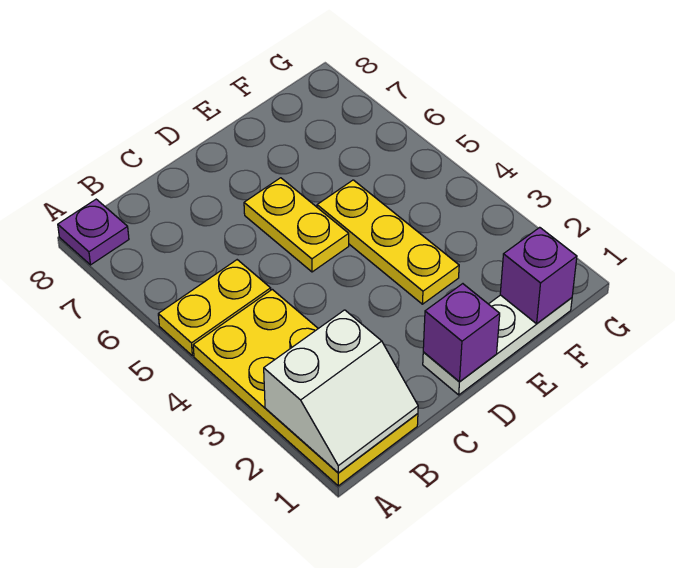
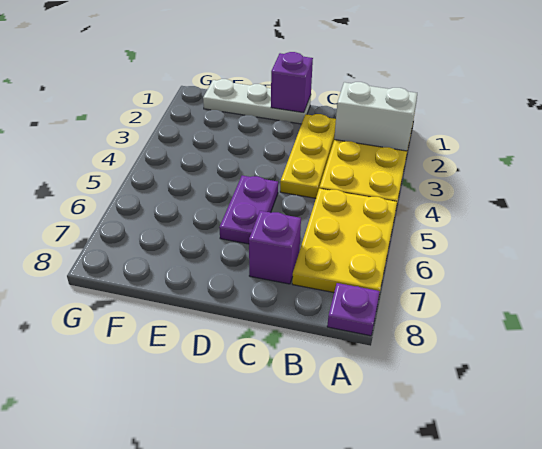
yellow 1x2 plate [158,260,271,356] -> yellow 2x3 plate [292,189,397,292]
yellow 1x2 plate [244,178,349,272] -> purple 1x2 plate [219,176,278,244]
yellow 1x3 plate [317,180,459,304] -> yellow 1x3 plate moved to [280,114,336,198]
purple 1x1 brick [500,227,577,324] -> purple 1x1 brick moved to [249,211,301,284]

